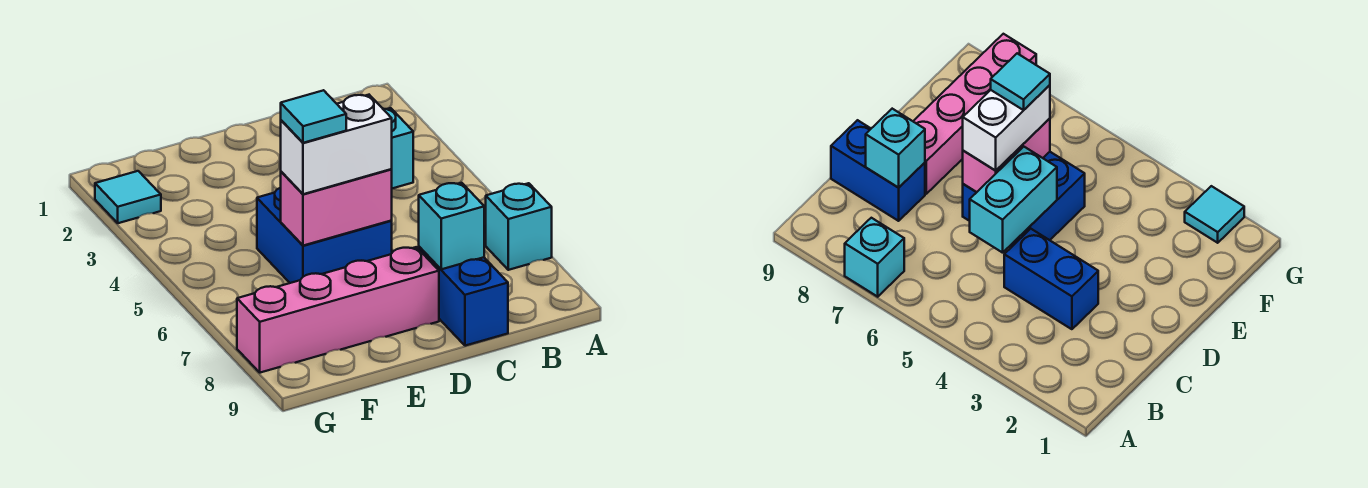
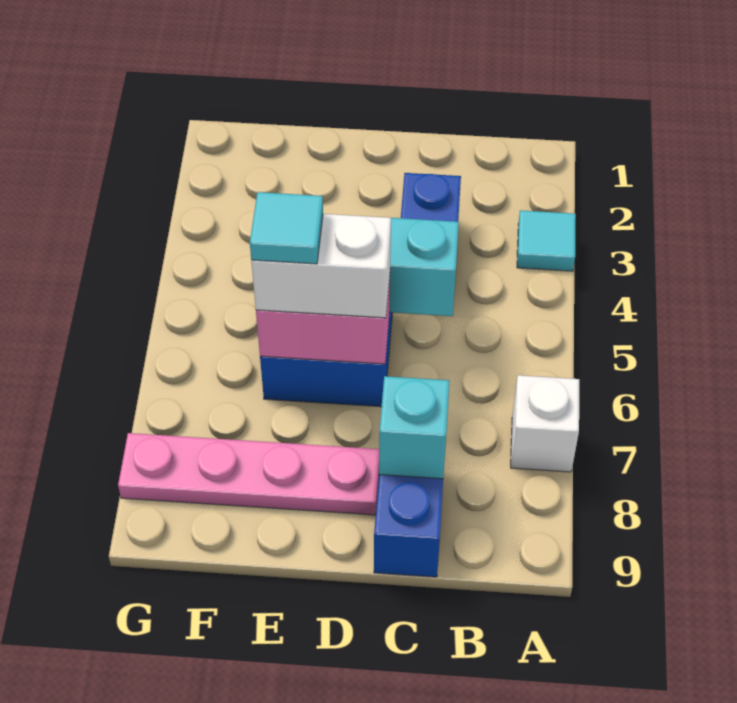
cyan 1x1 brick [486,183,552,270] -> white 1x1 brick [511,375,579,472]
pink 1x4 brick [237,247,439,373] -> pink 1x4 plate [118,433,379,515]
cyan 1x1 tile [95,171,161,223] -> cyan 1x1 tile moved to [517,210,576,271]

